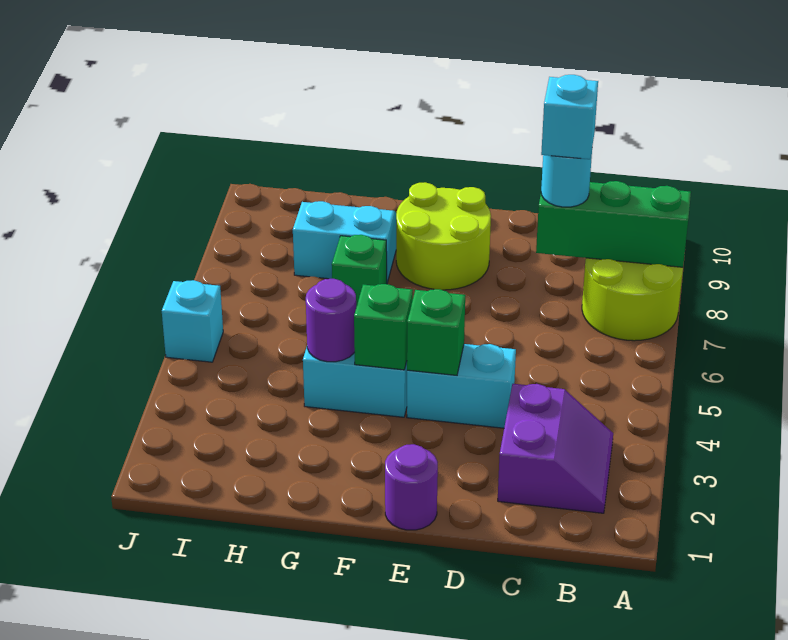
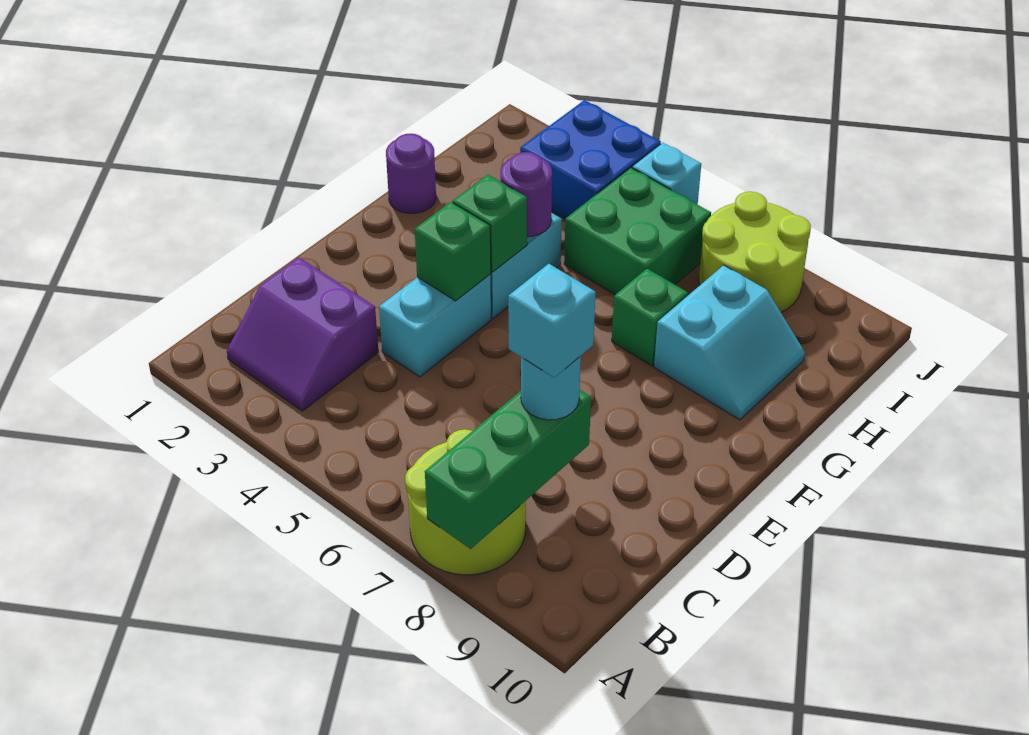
purple 1x1 round brick [385,444,438,530] -> purple 1x1 round brick moved to [386,134,436,214]
lime 2x2 round brick [396,182,491,290] -> lime 2x2 round brick moved to [699,192,811,312]
none -> green 2x2 brick [564,168,711,295]
none -> blue 2x2 brick [520,100,661,219]

